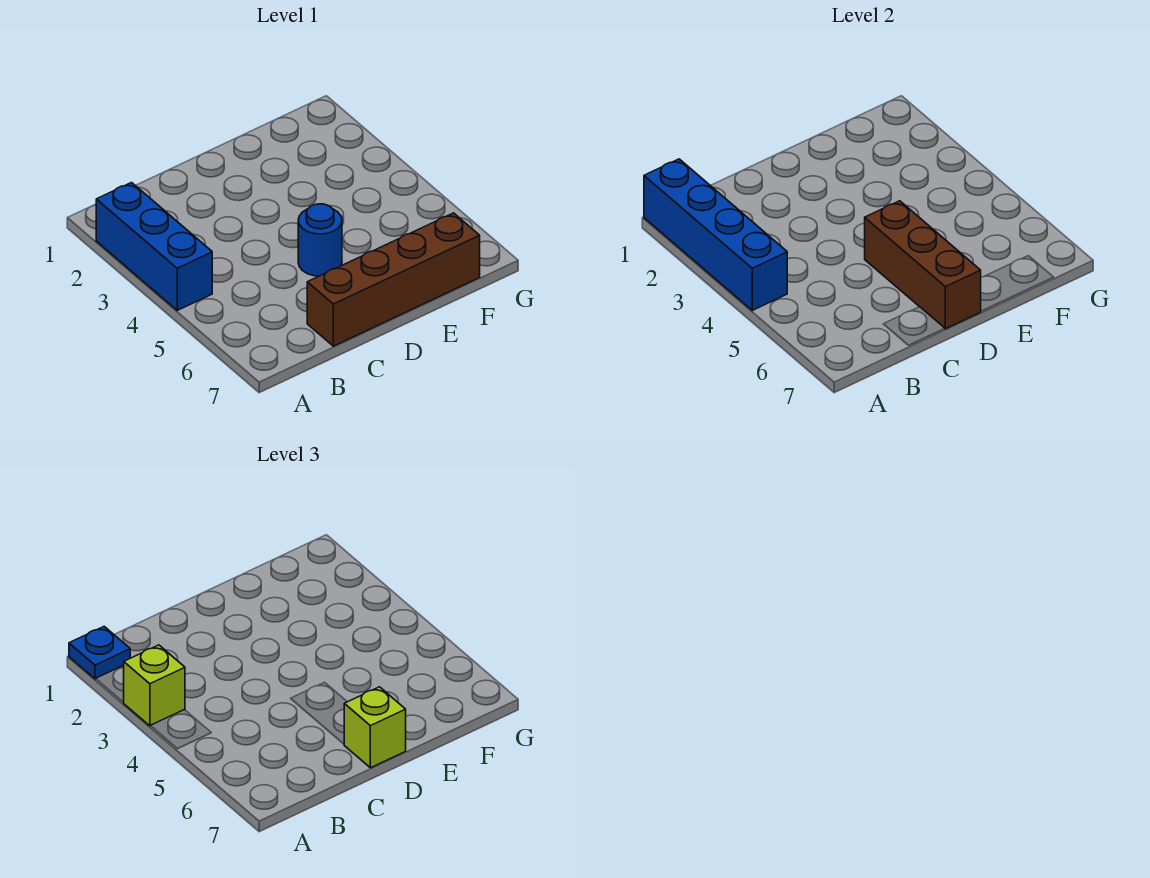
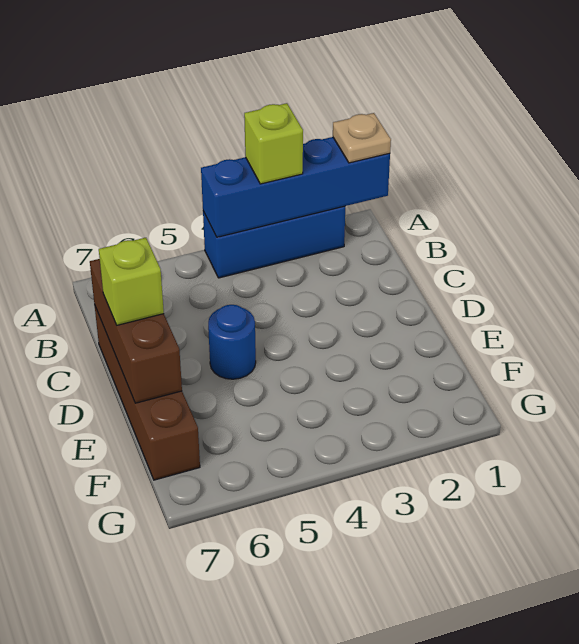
blue 1x1 plate [69,627,130,679] -> tan 1x1 plate [333,113,391,163]
brown 1x3 brick [865,201,981,329] -> brown 1x3 brick turned to [90,259,182,403]

